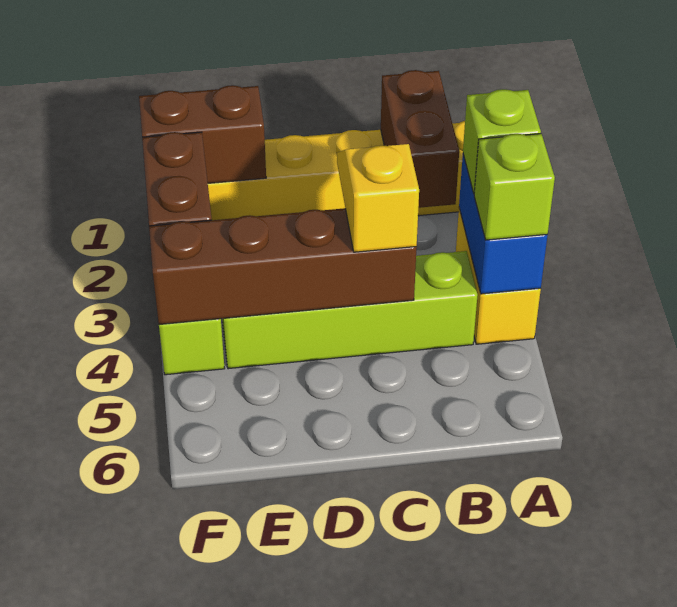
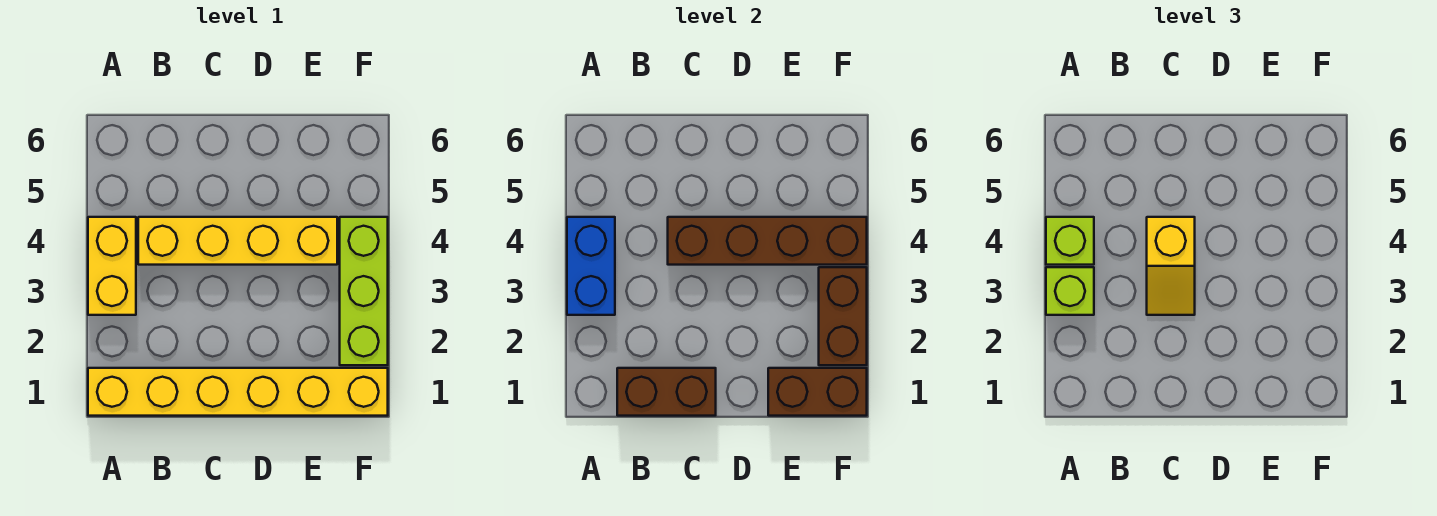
brown 1x2 brick [381,70,459,208] -> brown 1x2 brick turned to [617,368,716,416]
lime 1x4 brick [222,251,478,369] -> yellow 1x4 brick [138,217,337,265]

